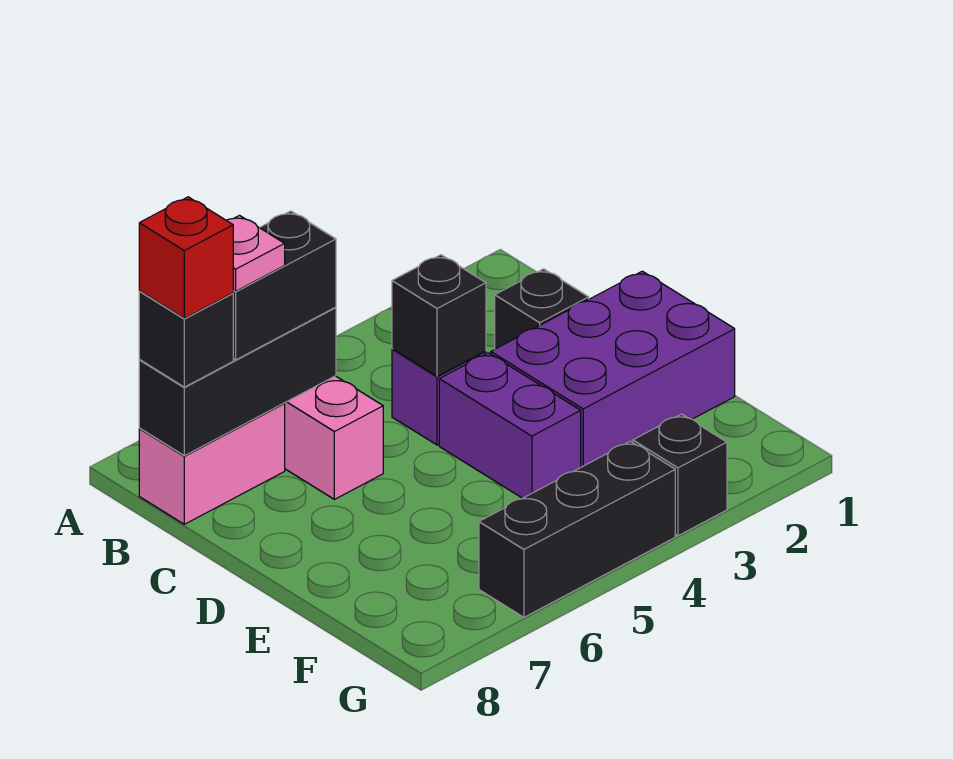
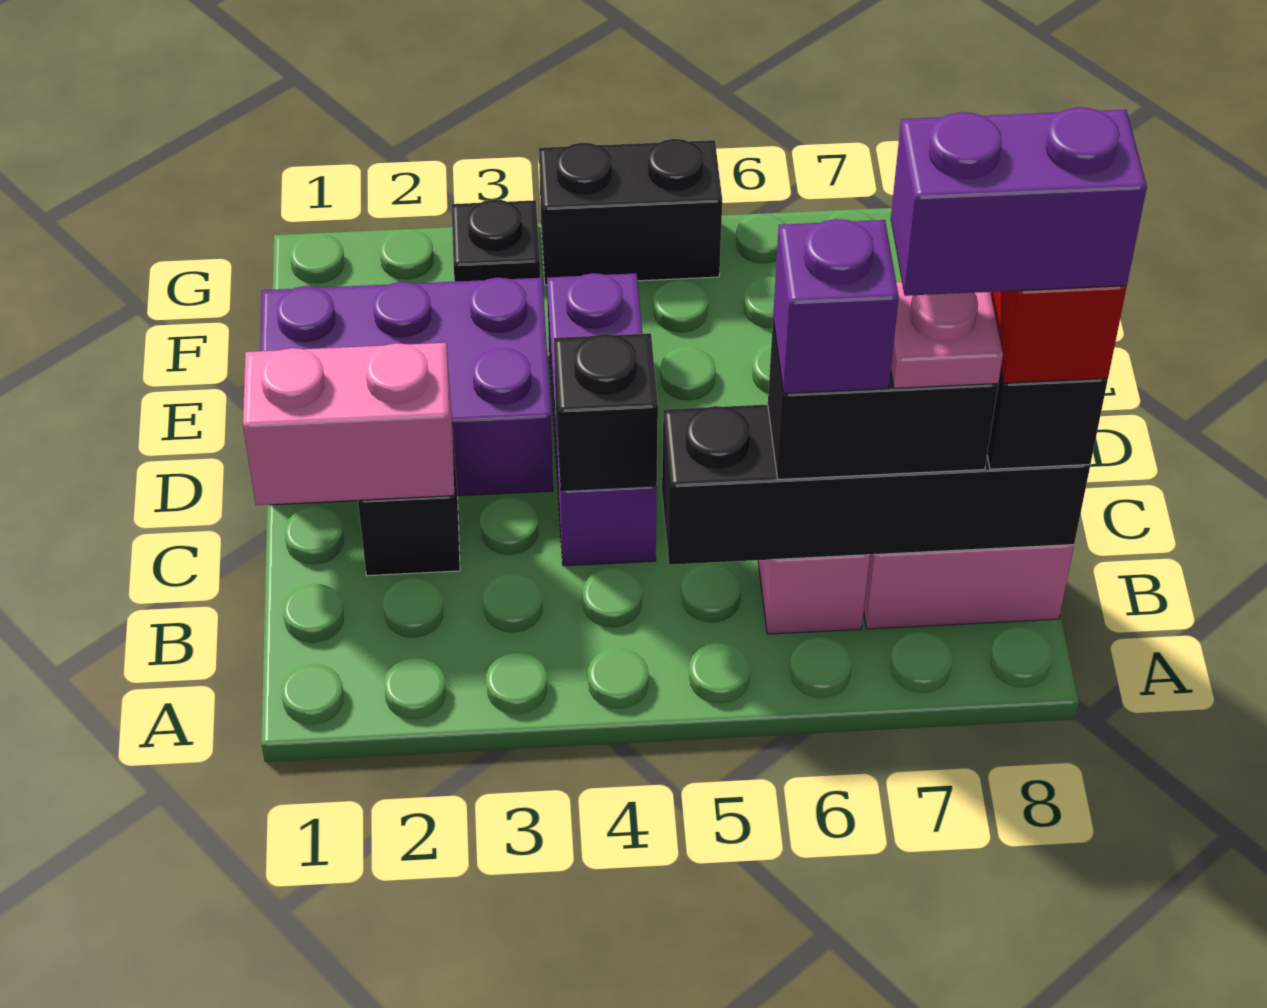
black 1x3 brick [139,307,336,456] -> black 1x4 brick [662,404,1090,565]
none -> purple 1x1 brick [773,219,899,394]
none -> purple 1x2 brick [891,107,1147,296]
none -> pink 1x2 brick [243,343,454,505]
black 1x1 brick [633,414,727,536] -> black 1x1 plate [451,199,540,282]
black 1x3 brick [479,441,675,617] -> black 1x2 brick [539,139,722,285]

